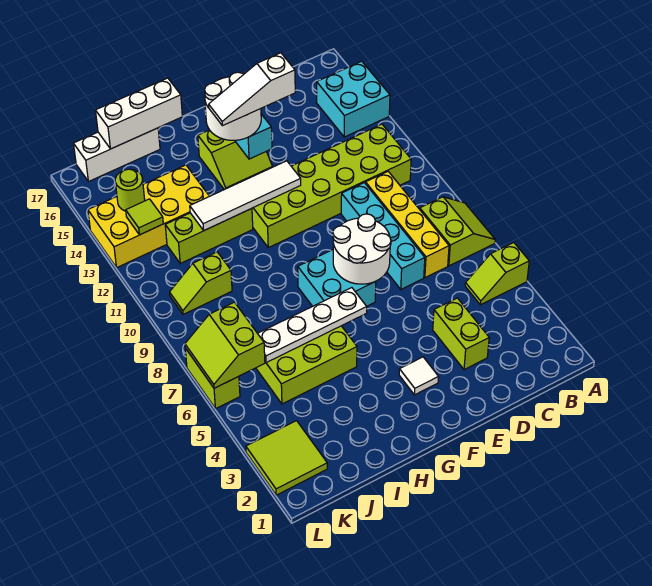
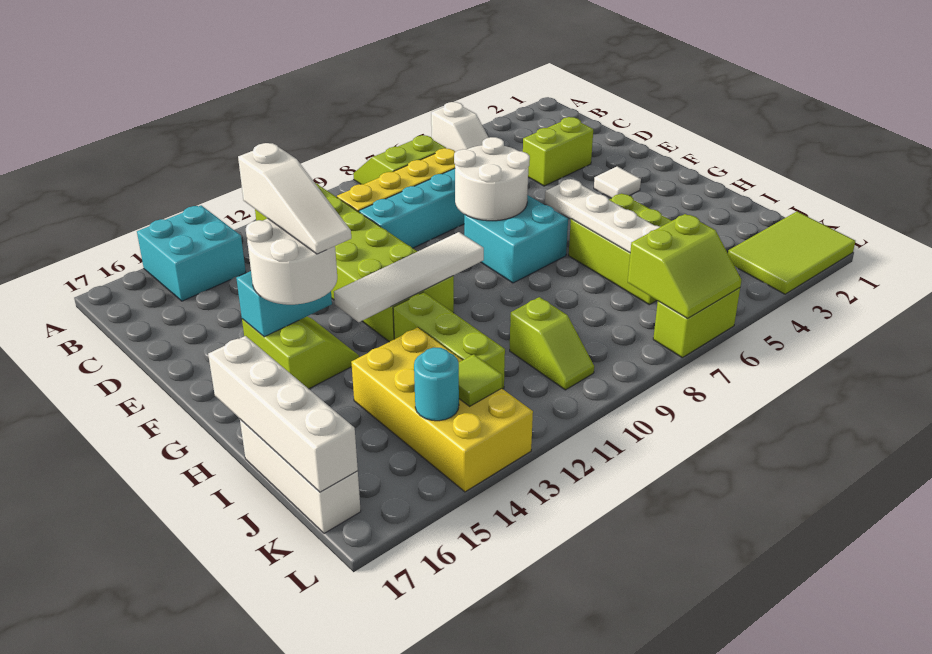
lime 1x2 slope [465,243,529,305] -> white 1x2 slope [431,102,489,152]
white 1x4 tile [190,161,301,230] -> white 1x4 tile turned to [334,232,484,322]
white 1x3 brick [96,78,182,149] -> white 1x4 brick [208,336,358,492]
lime 2x2 tile [246,421,327,495] -> lime 2x3 tile [728,212,855,294]
lime 1x1 round brick [115,169,145,211] -> cyan 1x1 round brick [414,348,459,421]

